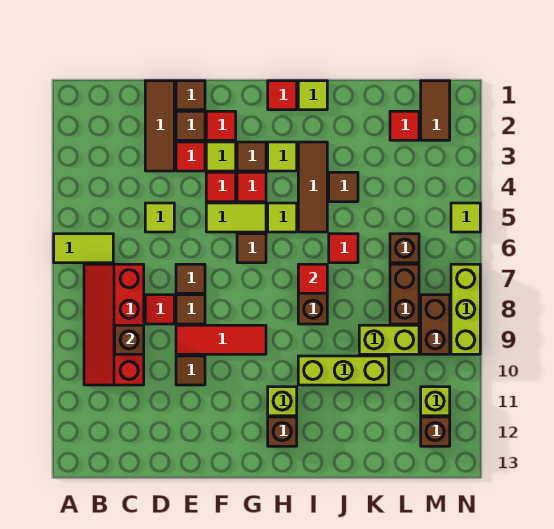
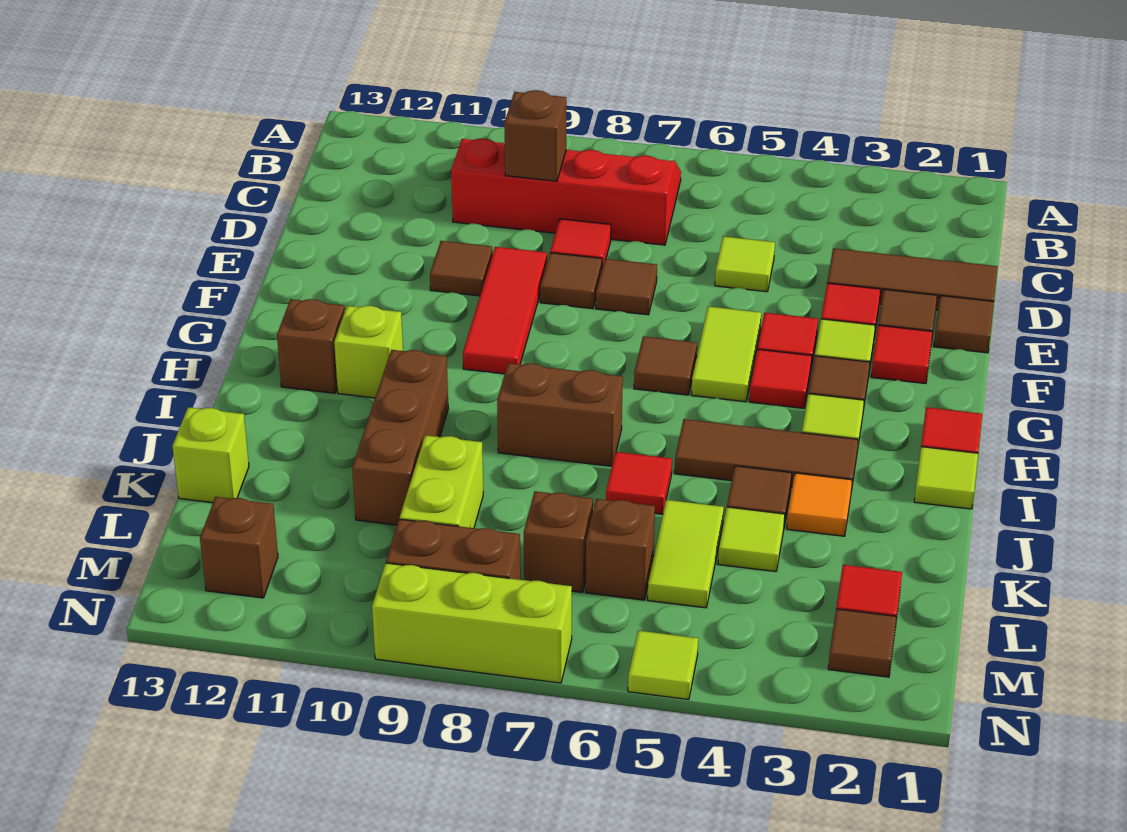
lime 1x2 tile [54,234,113,263] -> lime 1x2 tile moved to [648,500,724,608]
lime 1x1 tile [268,203,297,232] -> lime 1x1 tile moved to [718,507,785,572]
red 1x1 tile [298,264,327,293] -> none
lime 1x3 brick [298,356,389,385] -> brown 1x3 brick [352,350,448,525]
none -> orange 1x1 tile [787,473,852,536]
brown 1x2 brick [390,264,419,324] -> brown 1x1 brick [524,491,593,592]
brown 1x2 tile [421,81,450,140] -> brown 1x1 tile [828,609,897,677]
lime 1x1 brick [421,387,450,416] -> lime 1x1 brick moved to [172,407,249,503]

